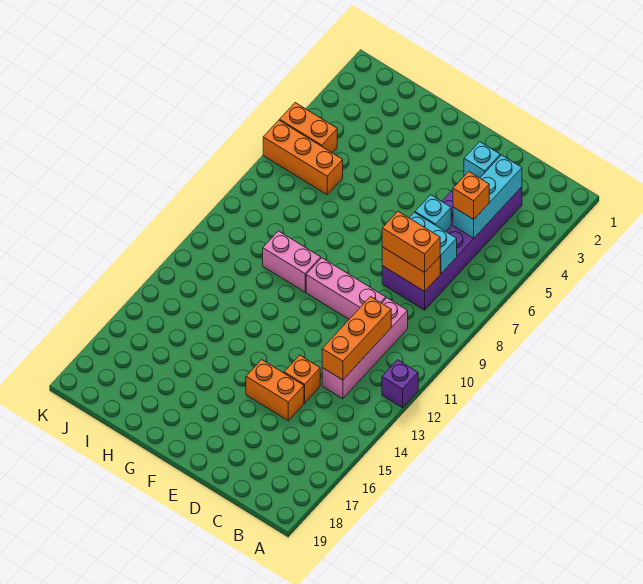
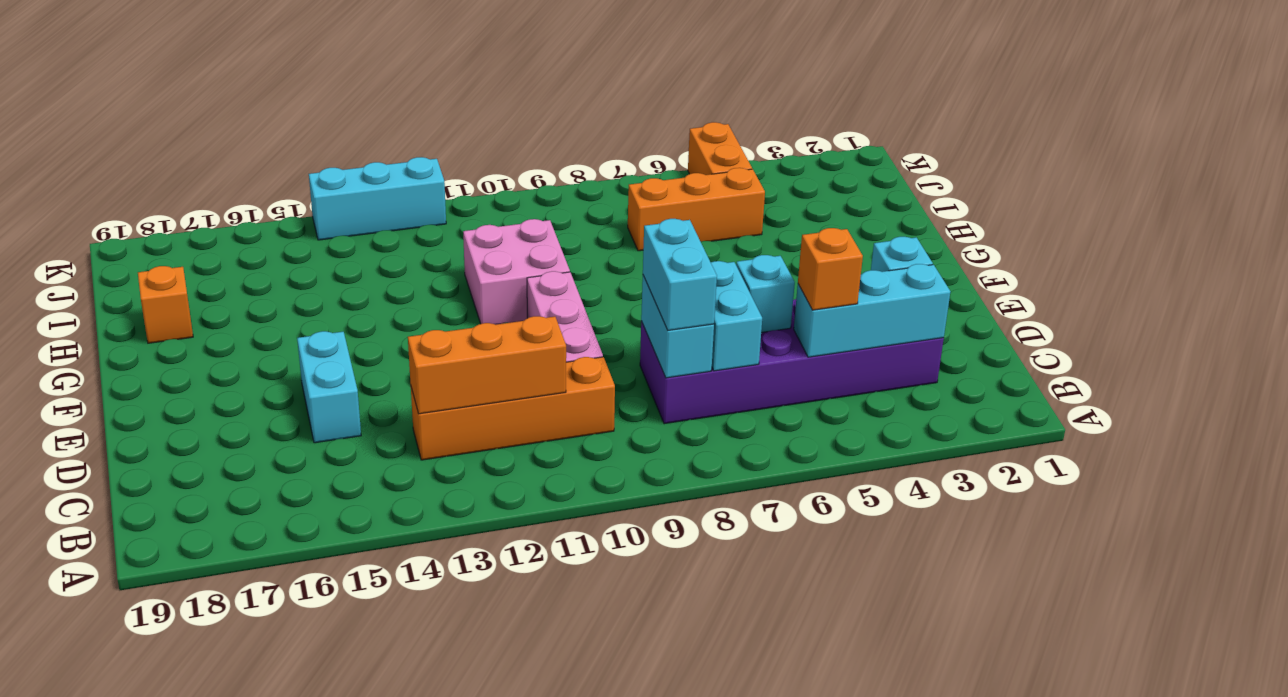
purple 1x1 brick [382,360,418,408] -> none
orange 1x2 brick [382,247,440,291] -> cyan 1x2 brick [641,276,714,378]
orange 1x2 brick [382,211,440,273] -> cyan 1x2 brick [643,219,717,330]
pink 1x4 brick [322,298,408,399] -> orange 1x4 brick [411,357,615,460]
orange 1x1 brick [284,355,320,403] -> orange 1x1 brick moved to [138,266,193,343]
orange 1x2 brick [246,360,304,421] -> cyan 1x2 brick [297,331,361,443]
pink 1x2 brick [263,231,321,292] -> pink 2x2 brick [463,219,570,325]
orange 1x3 brick [263,120,343,195] -> orange 1x3 brick turned to [628,168,765,251]
none -> cyan 1x3 brick [309,157,446,240]

